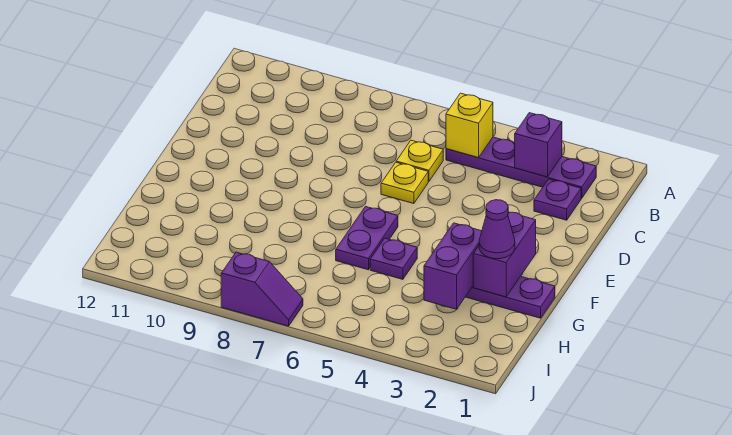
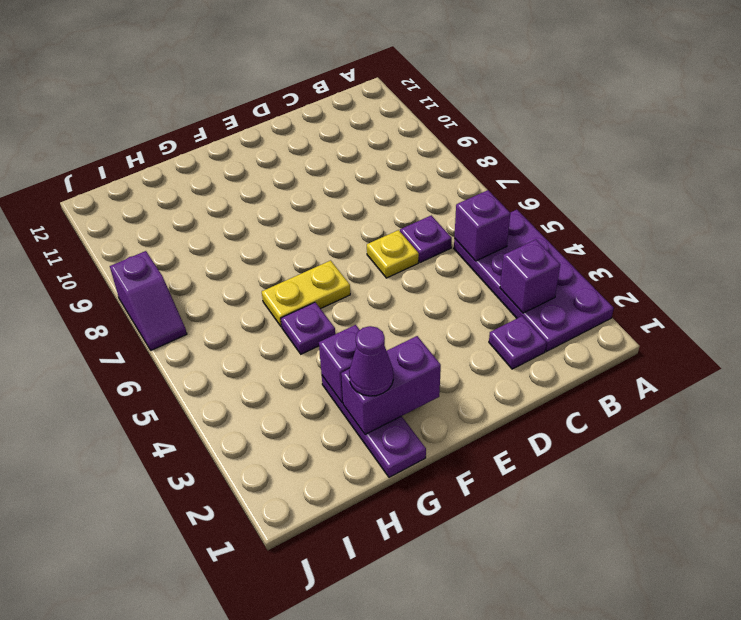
purple 1x4 plate [446,137,596,198] -> purple 2x4 plate [454,210,614,351]
yellow 1x1 brick [446,93,493,158] -> purple 1x1 brick [454,190,510,261]
yellow 1x1 plate [396,140,443,181] -> purple 1x1 plate [400,215,452,262]
purple 1x2 plate [336,207,398,270] -> yellow 1x2 plate [262,261,350,327]
purple 1x2 brick [424,223,482,309] -> purple 1x1 brick [319,325,359,403]

